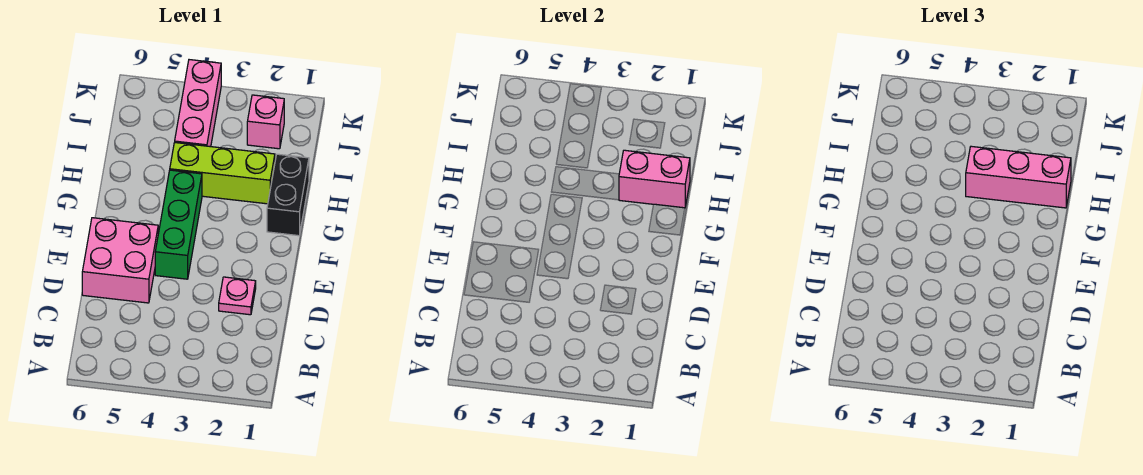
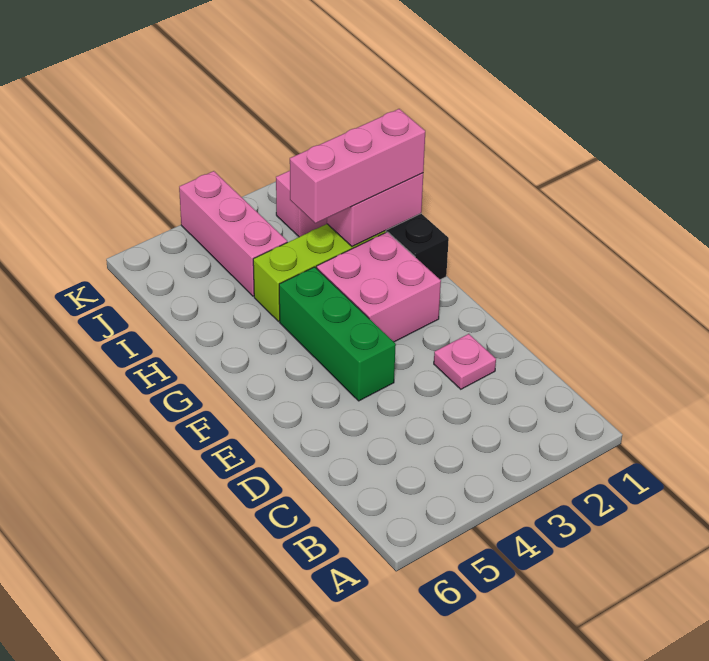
pink 2x2 brick [82,218,158,303] -> pink 2x2 brick moved to [317,232,441,342]

